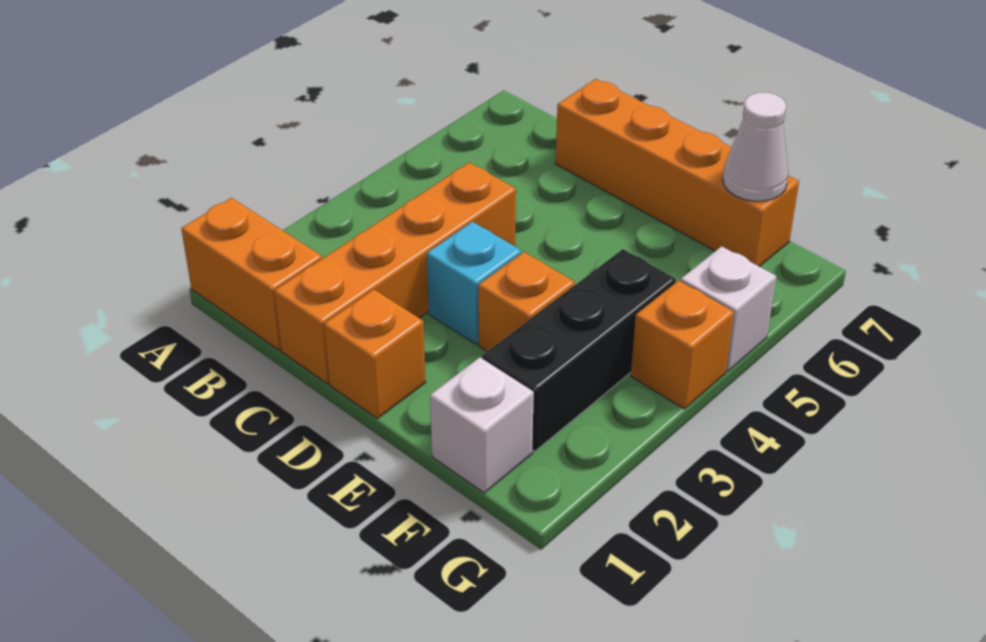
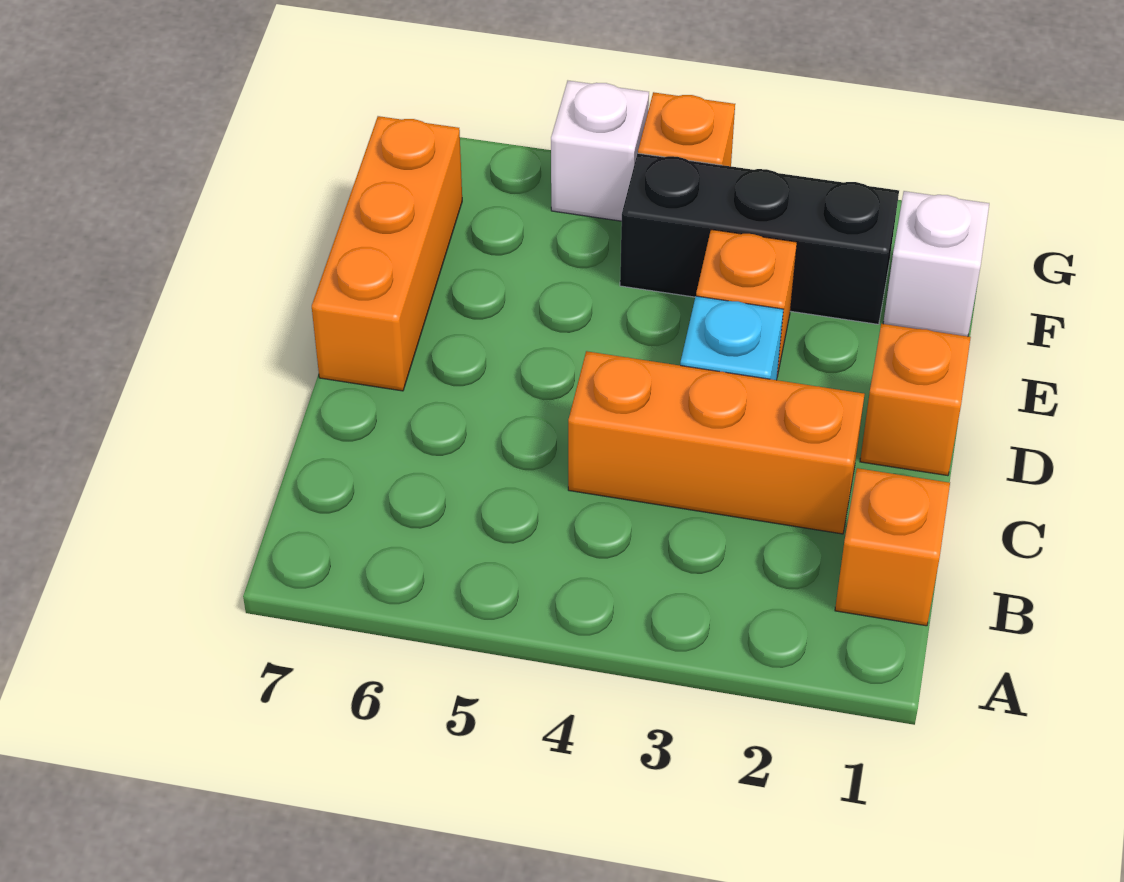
orange 1x2 brick [181,198,322,350] -> orange 1x1 brick [835,468,950,626]
orange 1x4 brick [274,162,516,384] -> orange 1x3 brick [568,351,864,534]
orange 1x4 brick [555,79,799,267] -> orange 1x3 brick [312,116,462,391]
white 1x1 cone [723,92,788,201] -> none

